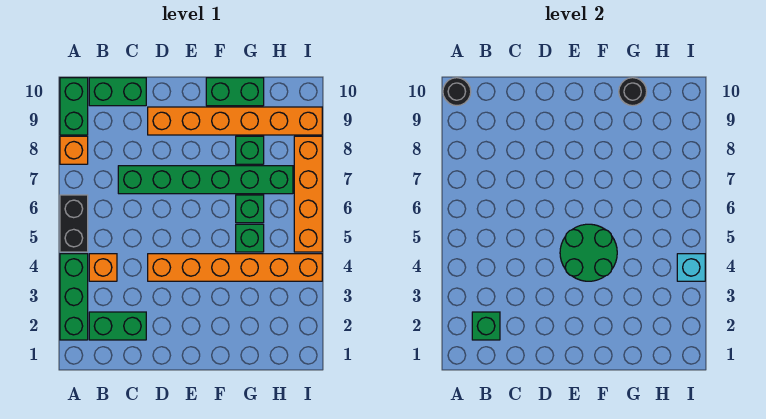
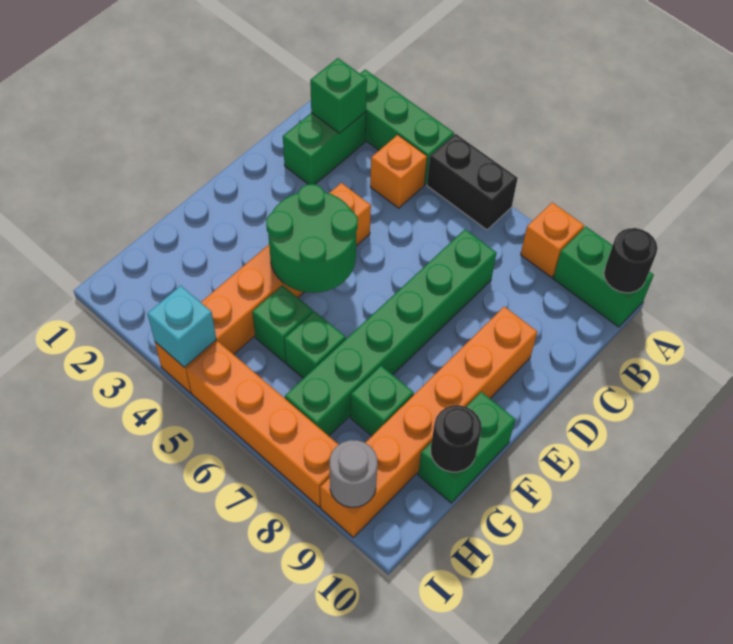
green 1x2 brick [89,78,146,106] -> none
none -> grey 1x1 round brick [330,440,378,507]

